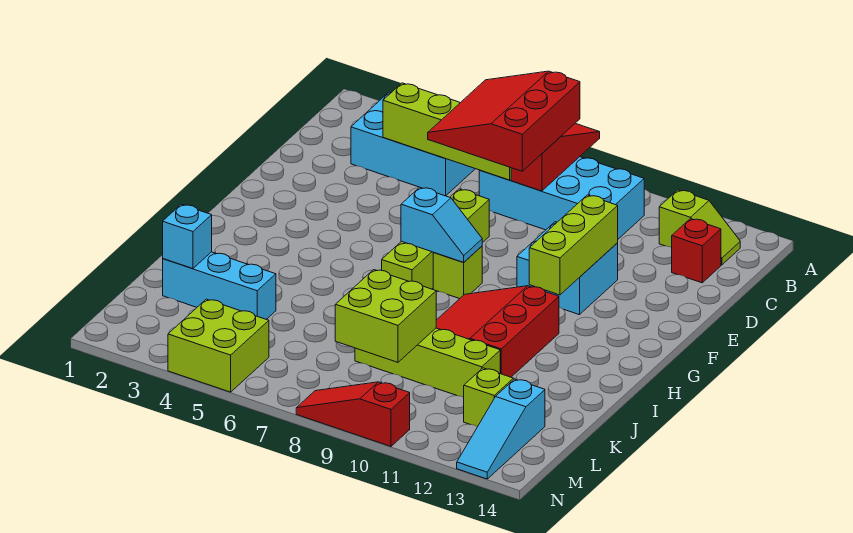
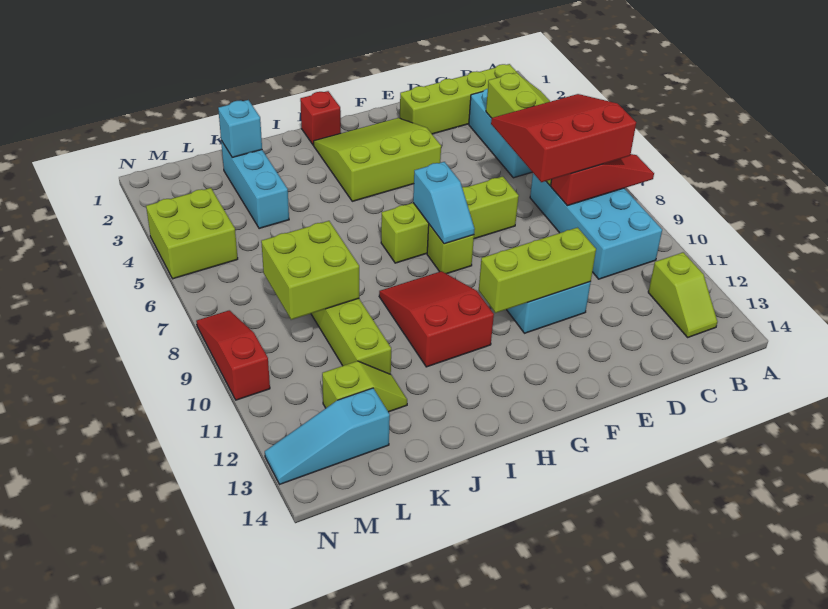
none -> lime 1x4 brick [400,64,518,134]
red 1x1 brick [672,219,721,283] -> red 1x1 brick moved to [300,91,341,145]
none -> lime 3x3 slope [314,118,441,201]
red 3x3 slope [436,286,559,377] -> red 2x3 slope [379,271,494,367]

